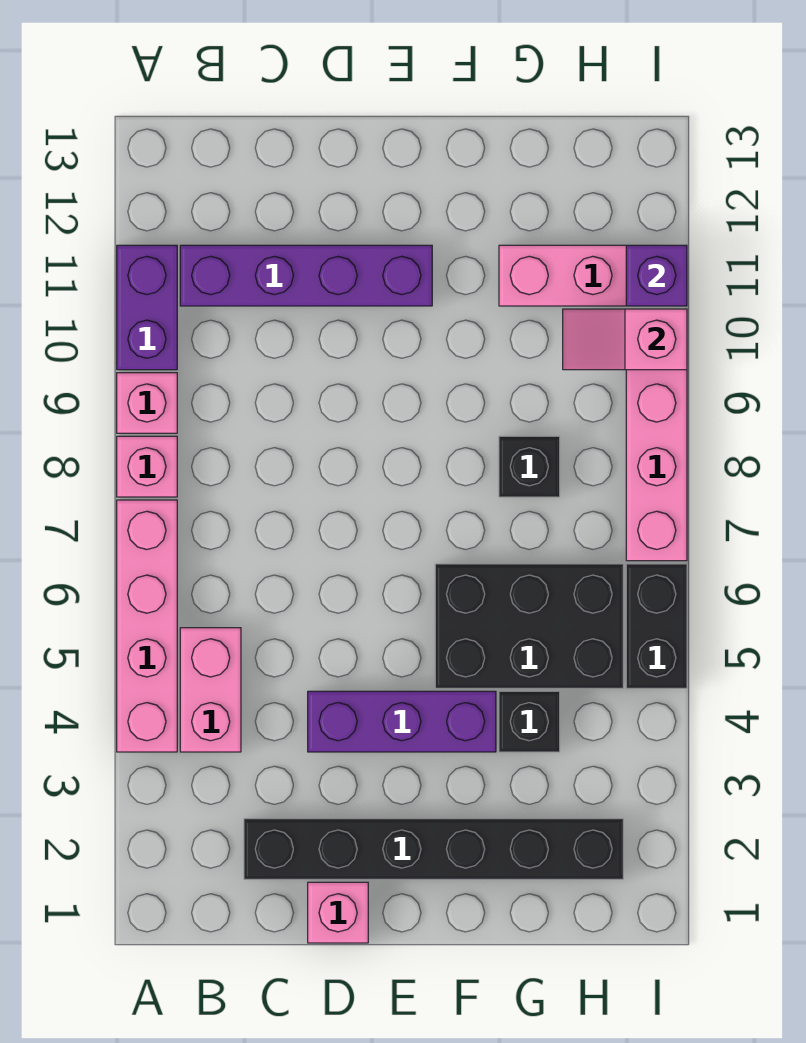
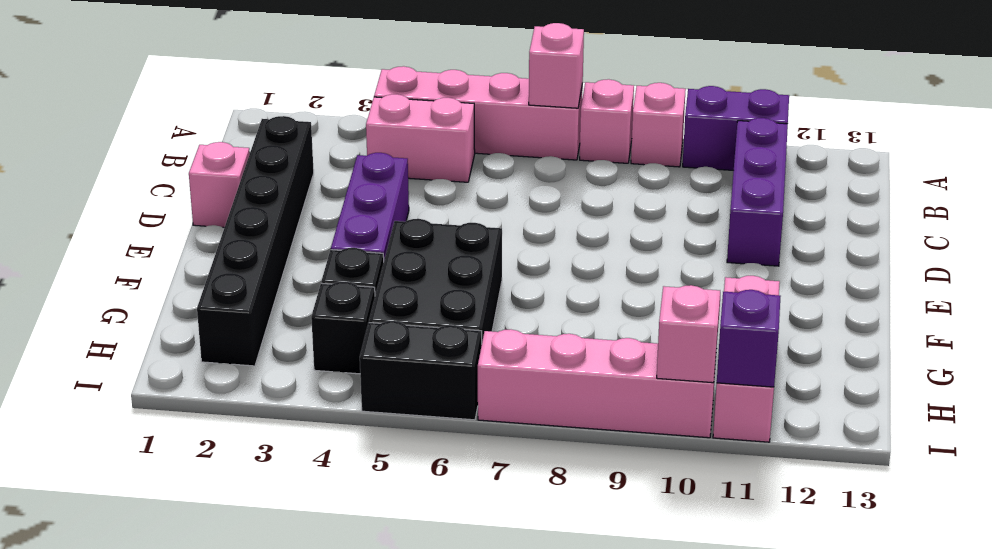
none -> pink 1x1 brick [529,23,584,108]
purple 1x4 brick [180,245,432,306] -> purple 1x3 brick [727,118,788,266]
black 1x1 brick [499,436,560,497] -> black 1x1 brick moved to [311,282,375,374]

